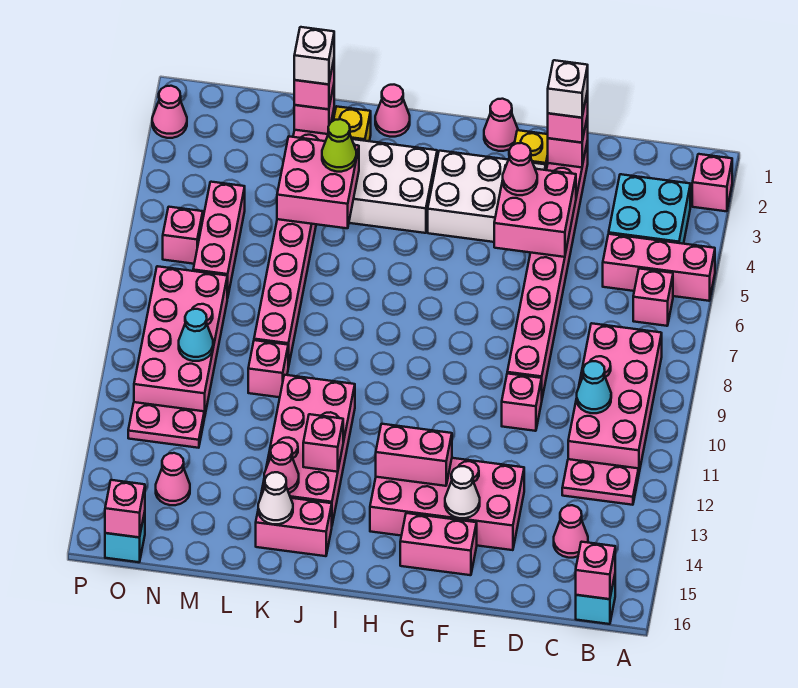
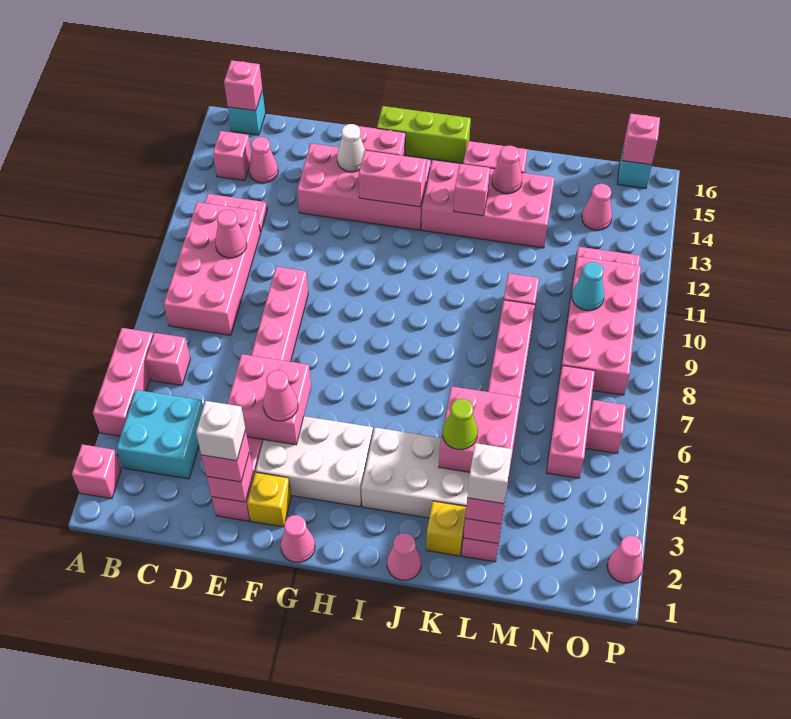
pink 1x3 brick [603,234,715,301] -> pink 1x3 brick turned to [93,328,153,436]
cyan 1x1 cone [577,361,611,413] -> pink 1x1 cone [215,210,247,258]
pink 1x1 brick [502,373,542,431] -> pink 1x1 brick moved to [213,131,251,181]
none -> lime 1x3 brick [377,106,471,163]
pink 2x4 brick [261,375,355,524] -> pink 2x4 brick turned to [421,160,555,248]
white 1x1 cone [258,472,293,524] -> none

